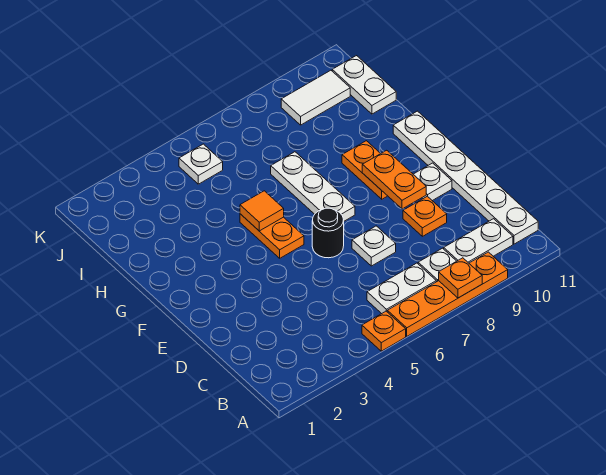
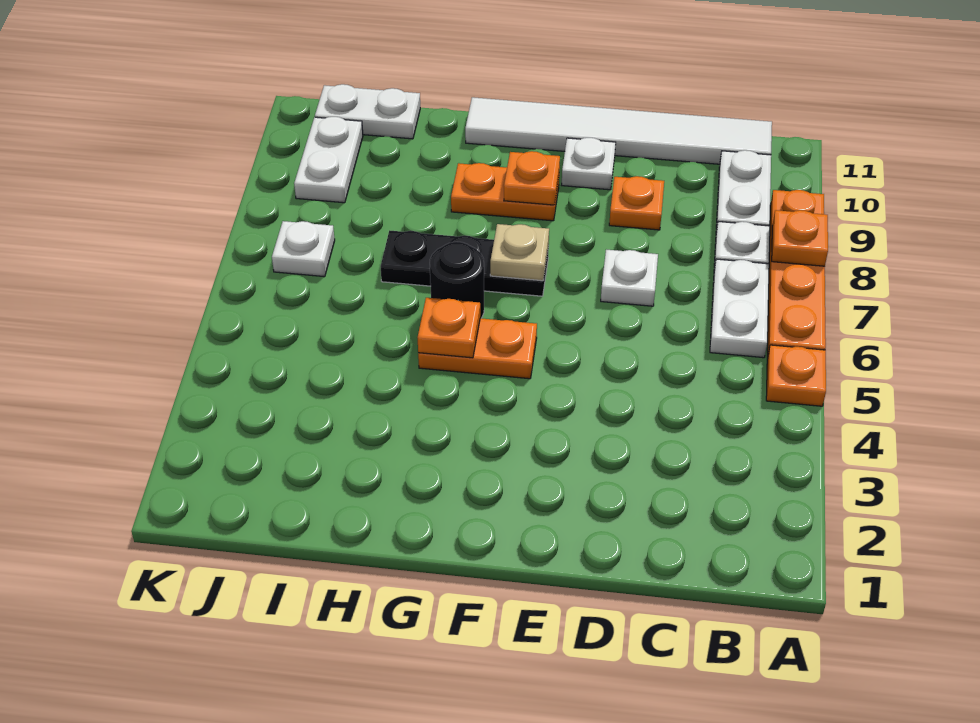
white 1x6 plate [393,111,538,244] -> white 1x6 tile [465,97,772,164]
black 1x1 round brick [312,208,344,258] -> black 1x1 round brick moved to [430,242,484,318]
orange 1x2 plate [362,150,426,209] -> orange 1x1 plate [504,151,560,205]
white 1x3 plate [271,152,355,221] -> black 1x3 plate [381,230,549,296]
none -> tan 1x1 plate [490,224,549,281]
orange 1x1 tile [240,191,284,231] -> orange 1x1 plate [417,298,480,358]
white 1x1 plate [179,144,223,184] -> white 1x1 plate moved to [272,221,335,277]
white 1x2 tile [281,70,350,125] -> white 1x2 plate [294,117,363,203]

